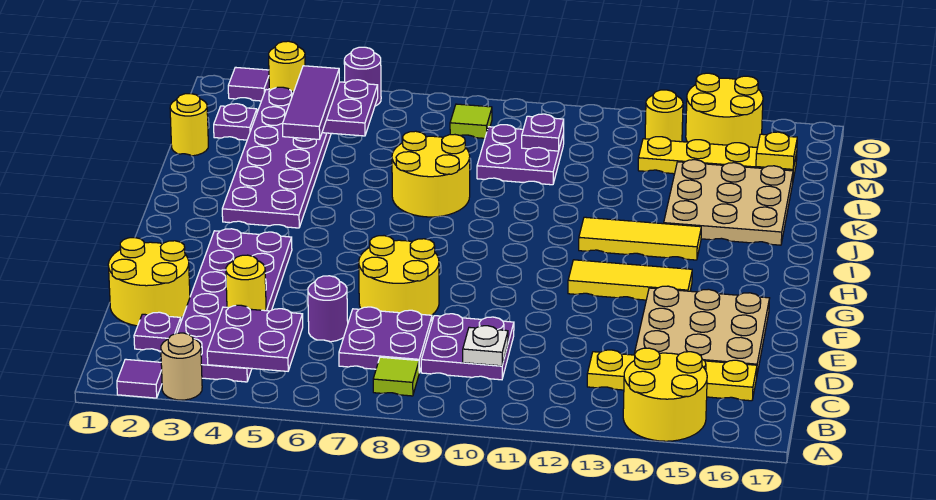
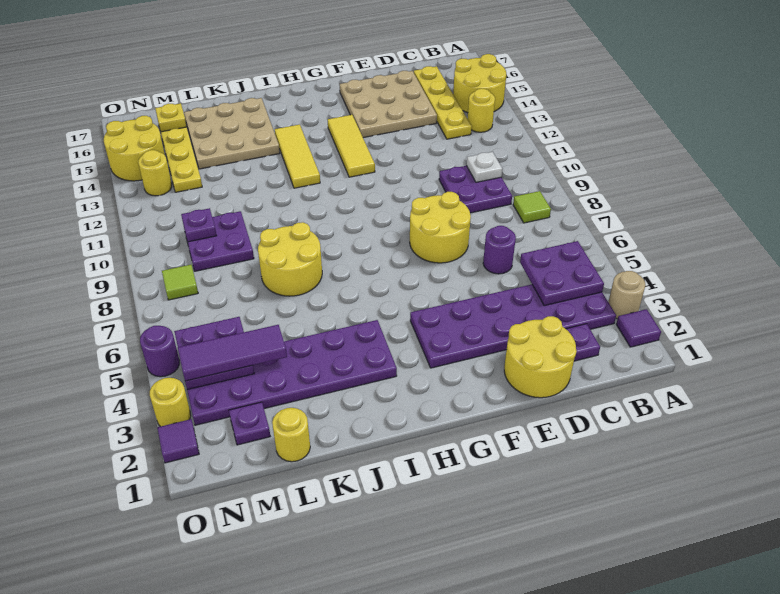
purple 2x2 plate [339,307,432,373] -> none
yellow 1x1 round brick [226,255,266,311] -> yellow 1x1 round brick moved to [467,89,495,132]

